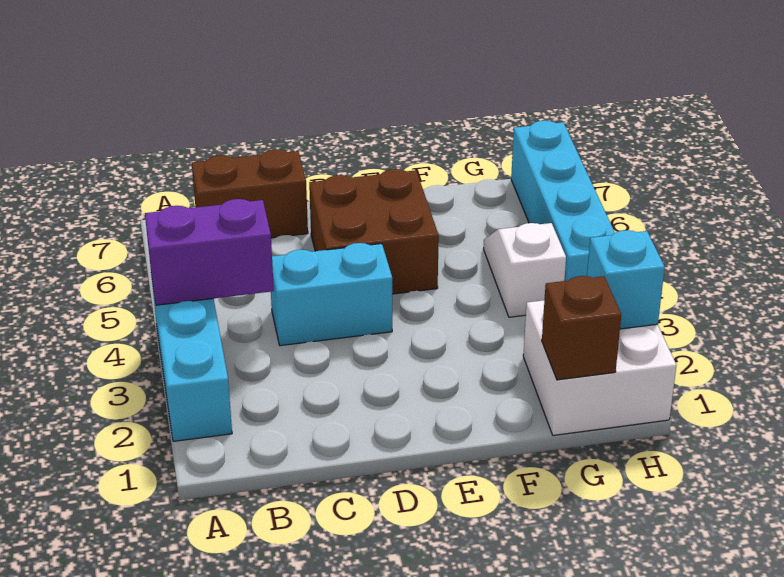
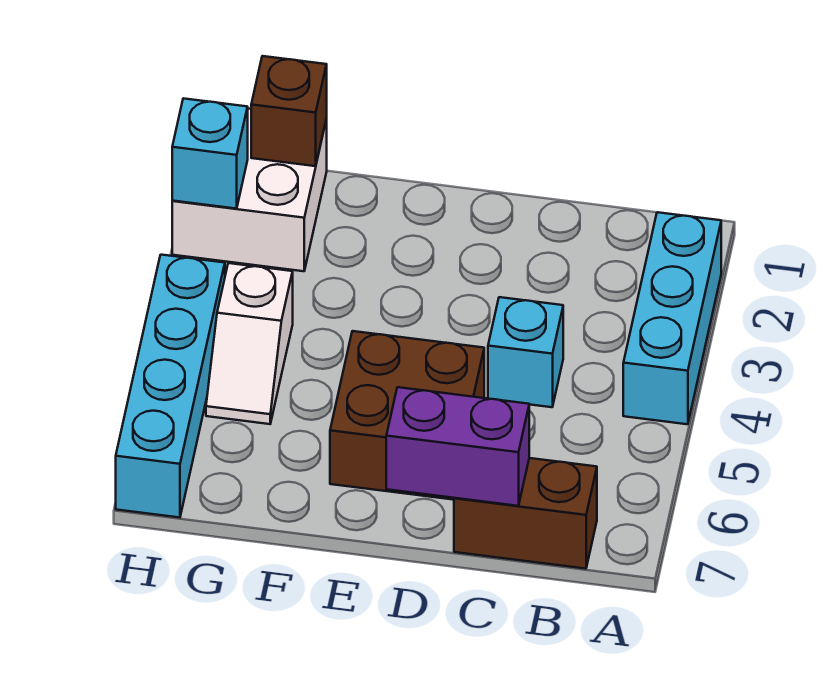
purple 1x2 brick [145,199,274,305] -> purple 1x2 brick moved to [386,387,529,506]
cyan 1x2 brick [271,243,392,346] -> cyan 1x1 brick [488,297,563,407]

